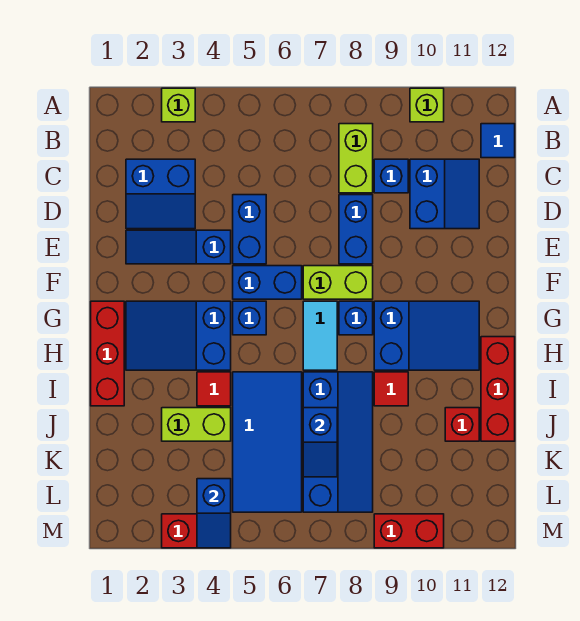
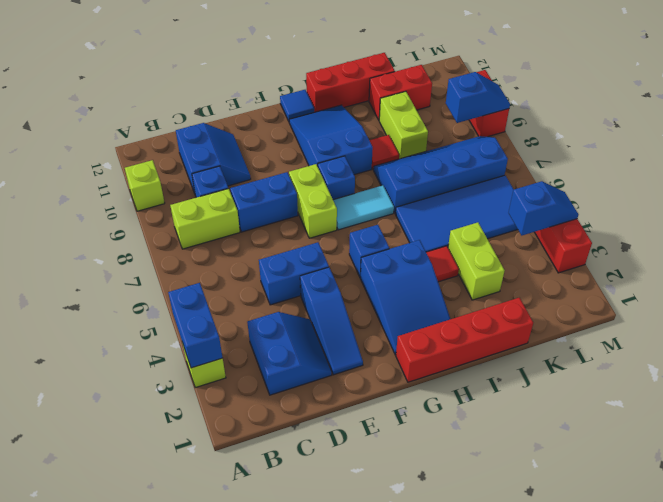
blue 1x1 tile [481,124,515,158] -> blue 1x1 tile moved to [280,90,314,121]
blue 2x2 slope [410,159,479,229] -> blue 2x2 slope turned to [176,123,251,194]
blue 1x2 brick [233,266,302,299] -> blue 1x2 brick moved to [168,283,223,368]
red 1x3 brick [91,301,124,406] -> red 1x4 brick [396,298,533,382]
blue 1x2 slope [303,408,337,477] -> blue 1x2 slope moved to [446,72,510,123]
none -> lime 1x2 brick [379,91,428,159]
red 1x1 brick [445,408,479,441] -> red 1x2 brick [369,65,432,120]

